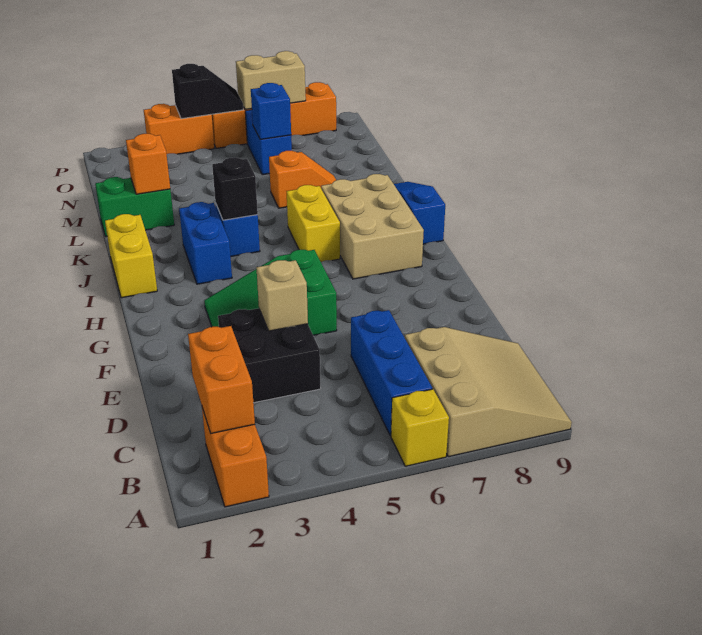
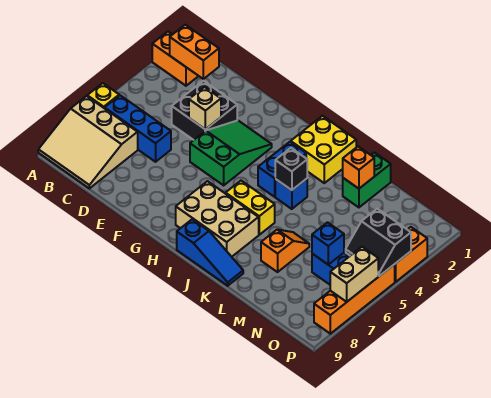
yellow 1x2 brick [105,214,157,298] -> yellow 2x2 brick [291,116,356,183]
blue 1x2 brick [179,202,232,284] -> blue 1x2 brick turned to [258,142,306,197]
orange 1x2 slope [269,151,336,208] -> orange 1x2 slope turned to [261,230,309,272]
black 1x2 slope [172,64,243,119] -> black 2x2 slope [346,209,411,276]

